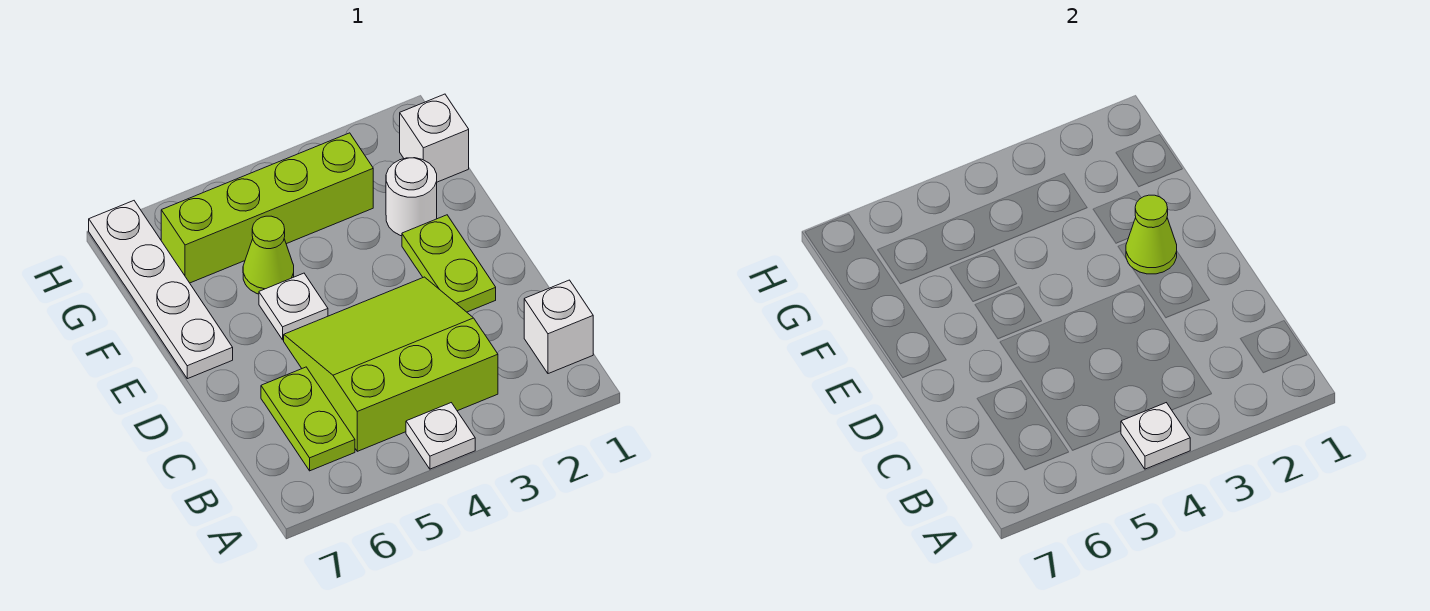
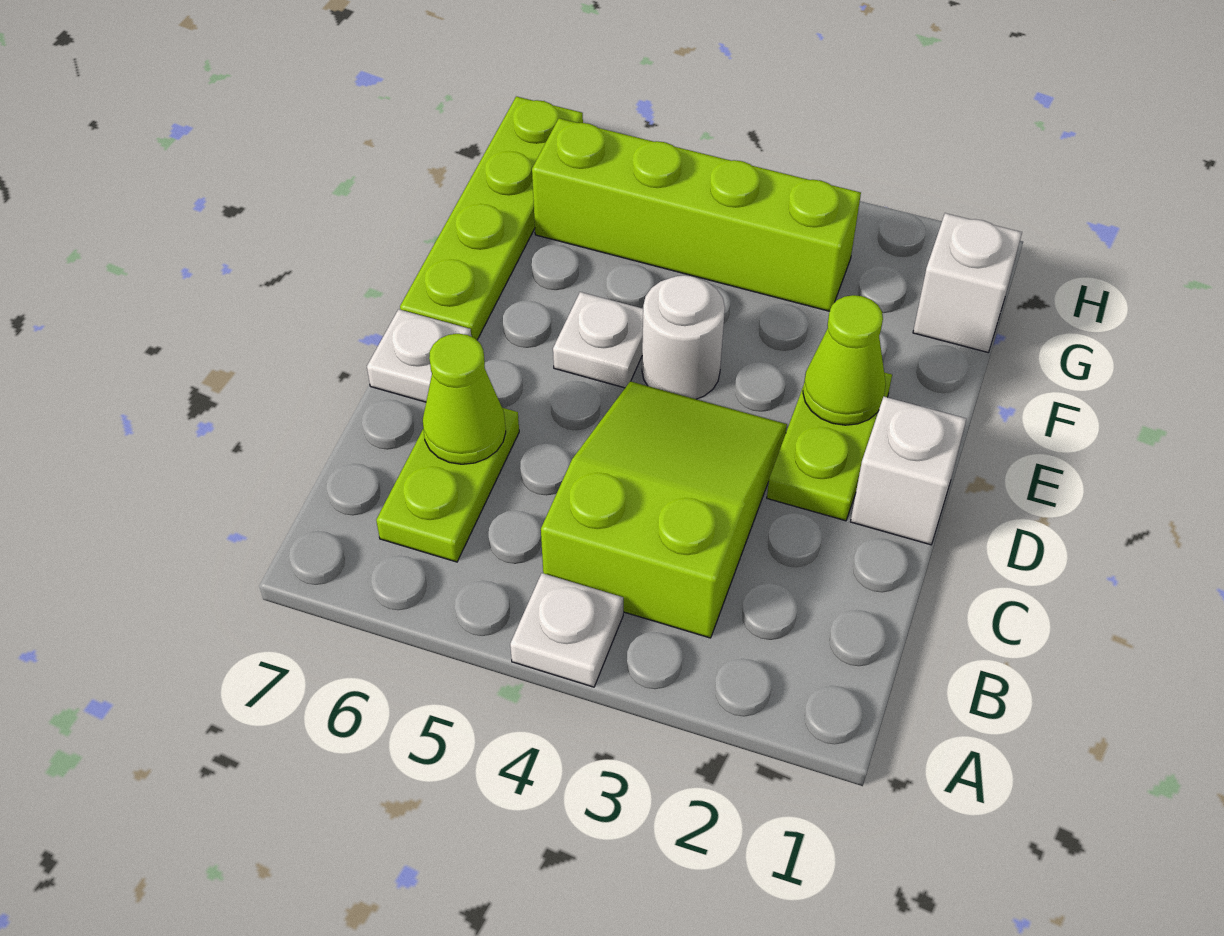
white 1x1 plate [1121,403,1190,469] -> white 1x1 plate moved to [367,309,471,402]
white 1x1 brick [524,280,593,374] -> white 1x1 brick moved to [851,397,966,545]
lime 3x3 slope [284,277,498,451] -> lime 2x3 slope [541,381,787,638]
white 1x4 plate [89,201,233,379] -> lime 1x4 plate [400,96,583,340]
white 1x1 round brick [386,158,437,236] -> white 1x1 round brick moved to [642,275,725,399]
lime 1x1 cone [243,216,294,294] -> lime 1x1 cone moved to [423,334,506,464]

